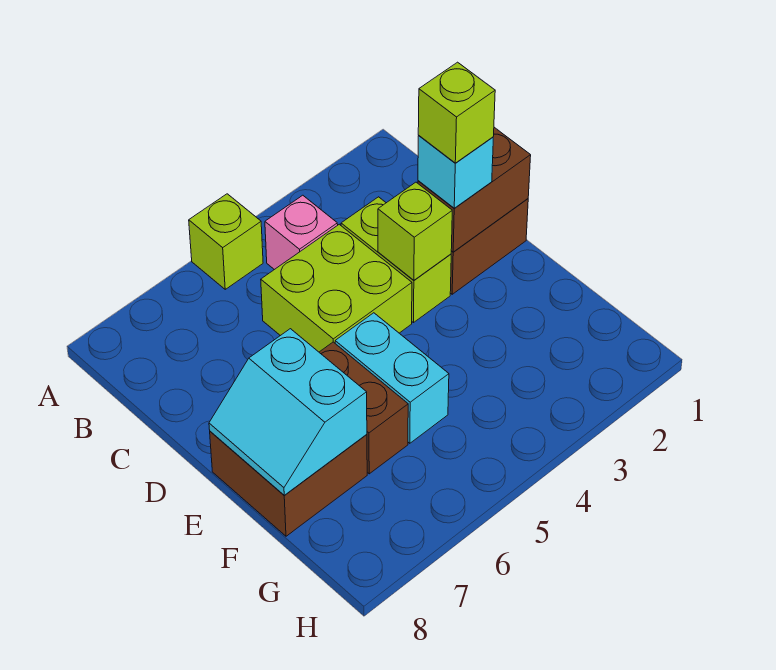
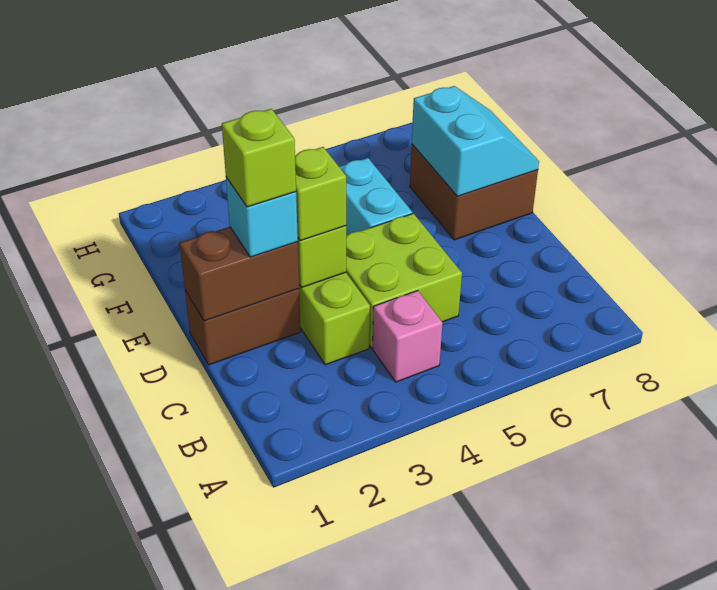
lime 1x1 brick [189,194,263,289] -> lime 1x1 brick moved to [295,147,346,241]
brown 1x2 brick [319,342,408,474] -> none

